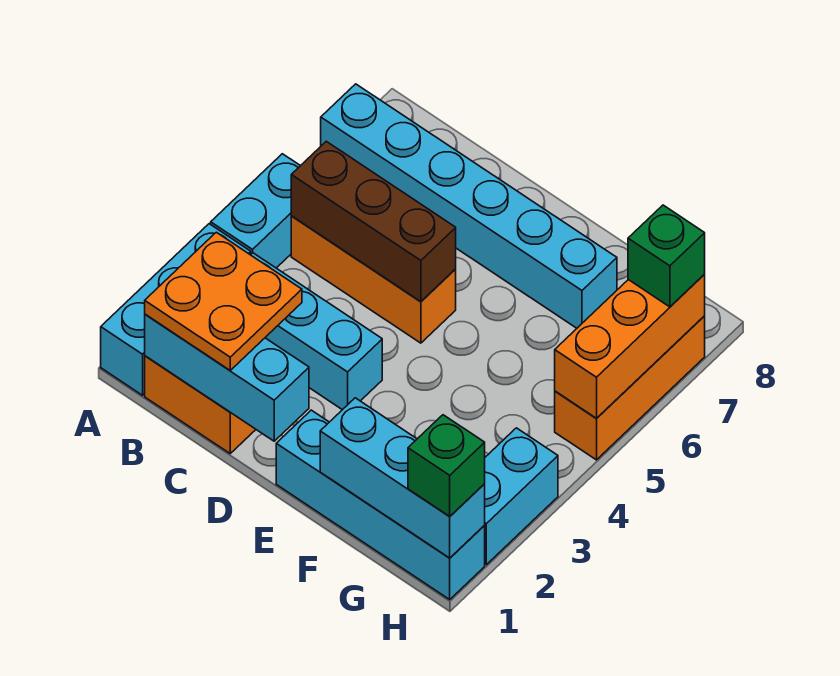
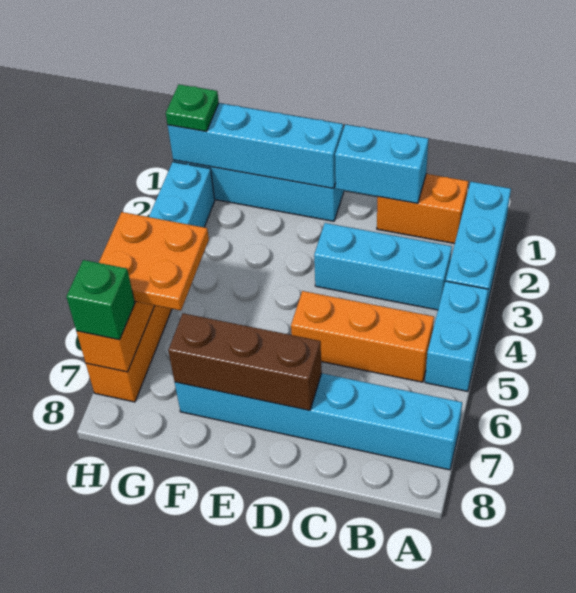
cyan 1x3 brick [145,314,309,441] -> cyan 1x2 brick [335,124,428,204]
orange 2x2 plate [145,232,302,370] -> orange 2x2 plate moved to [99,212,209,311]
brown 1x3 brick [291,141,456,302] -> brown 1x3 brick moved to [168,313,322,410]
cyan 1x3 brick [320,398,485,558] -> cyan 1x4 brick [168,103,343,188]
green 1x1 brick [408,415,485,516] -> green 1x1 plate [166,84,219,131]

